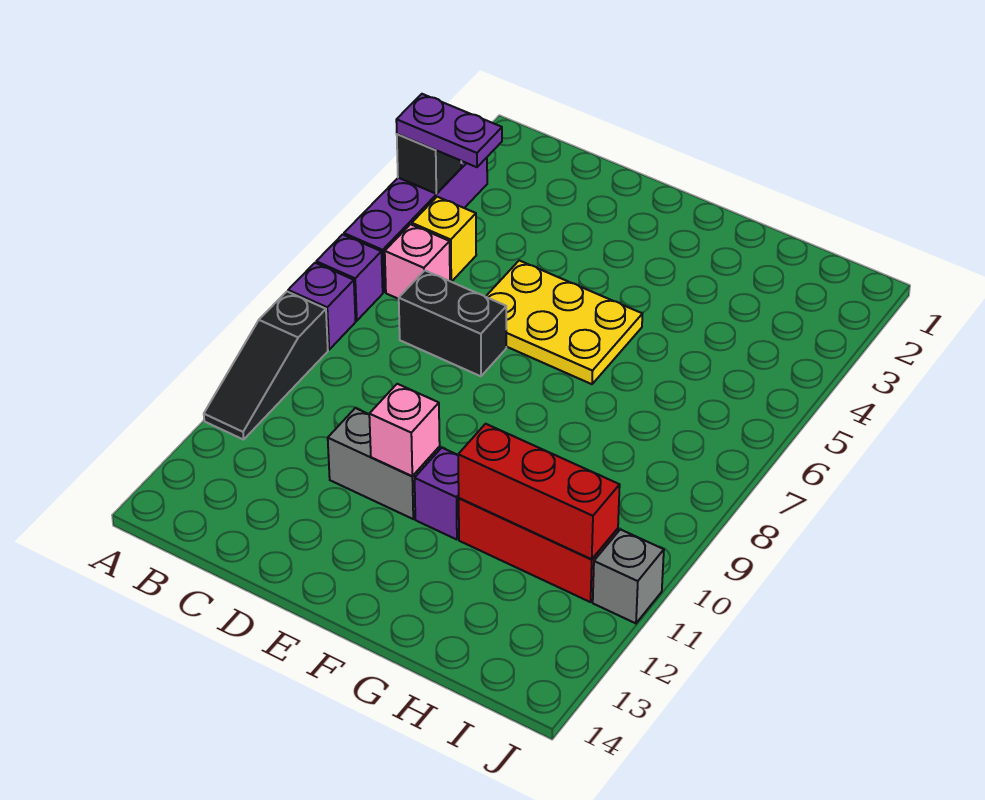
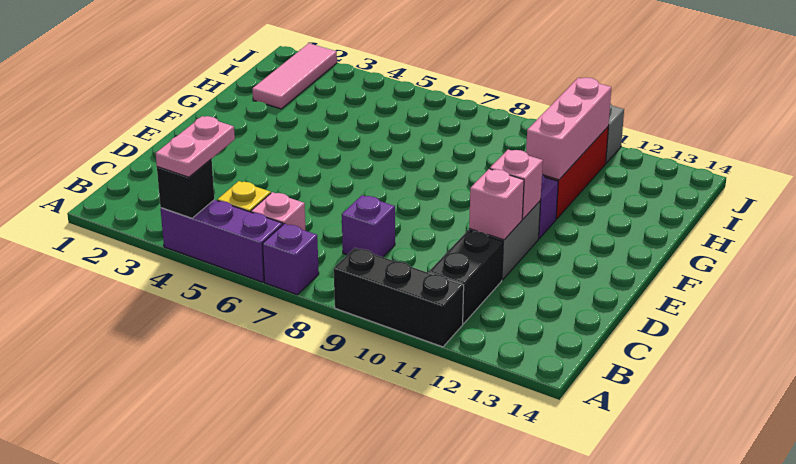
purple 1x4 brick [344,158,487,292] -> purple 1x3 brick [161,200,283,282]
purple 1x2 plate [396,94,502,167] -> pink 1x2 plate [156,116,235,177]
purple 1x1 brick [288,263,355,350] -> purple 1x1 brick moved to [342,195,395,257]
black 1x3 slope [204,292,328,440] -> black 1x3 brick [334,248,464,347]
black 1x2 brick [399,270,506,376] -> black 1x2 brick moved to [429,230,503,324]
yellow 2x3 plate [486,261,642,384] -> none
none -> pink 1x1 brick [469,169,524,240]
red 1x3 brick [458,424,620,559] -> pink 1x3 brick [526,77,611,180]
none -> pink 1x3 tile [252,43,337,109]

